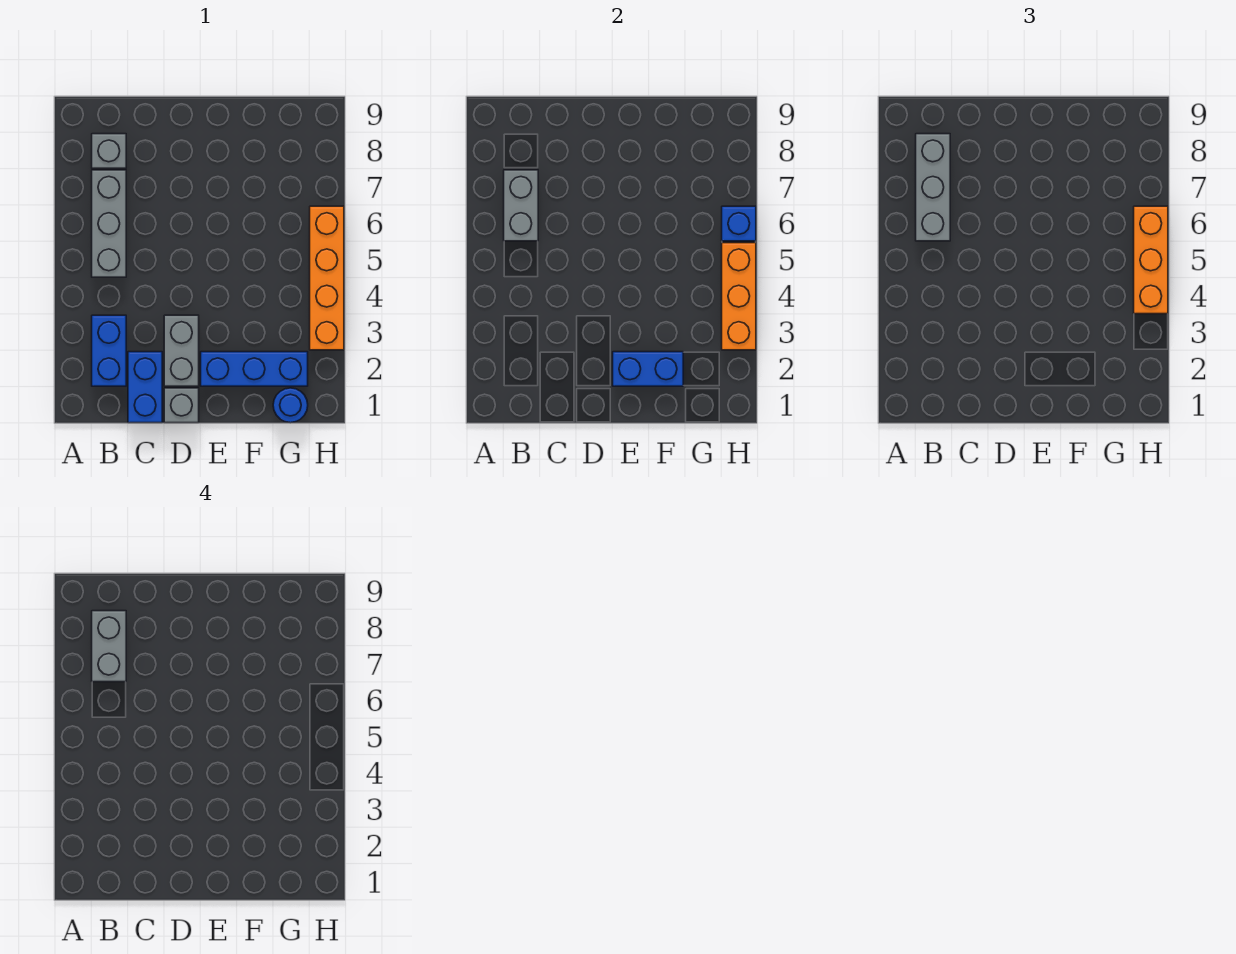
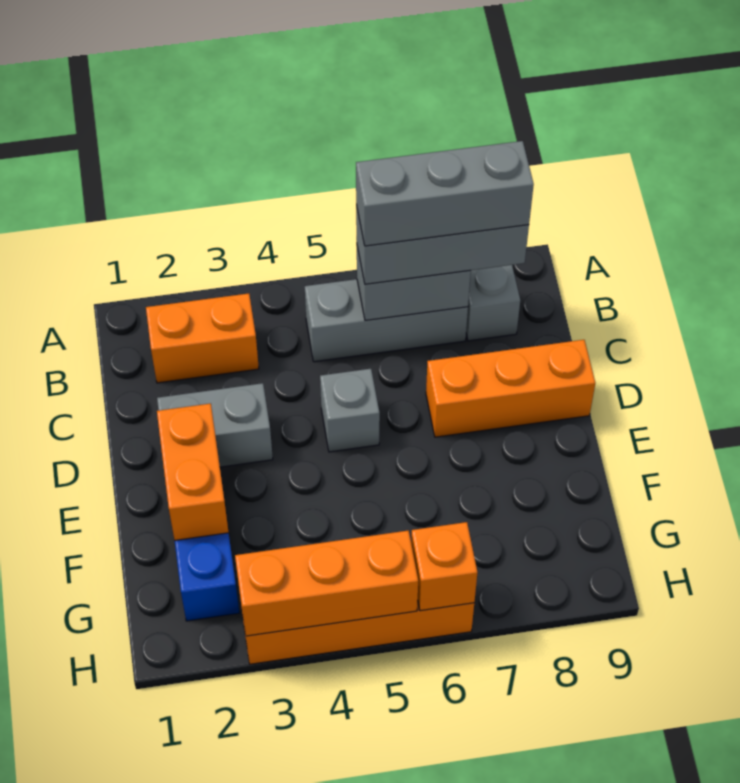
blue 1x2 brick [92,315,126,386] -> orange 1x2 brick [146,293,259,383]
grey 1x2 brick [92,611,126,682] -> grey 1x3 brick [356,141,534,246]
blue 1x2 brick [128,352,162,423] -> none
grey 1x1 brick [164,388,199,423] -> grey 1x1 brick moved to [320,369,380,452]
blue 1x2 brick [613,352,683,386] -> orange 1x2 brick [157,404,229,540]
blue 1x1 round brick [273,388,308,423] -> none
orange 1x3 brick [1134,206,1168,314] -> orange 1x3 brick moved to [426,340,595,437]
blue 1x1 brick [722,206,756,241] -> orange 1x1 brick [411,522,478,611]

